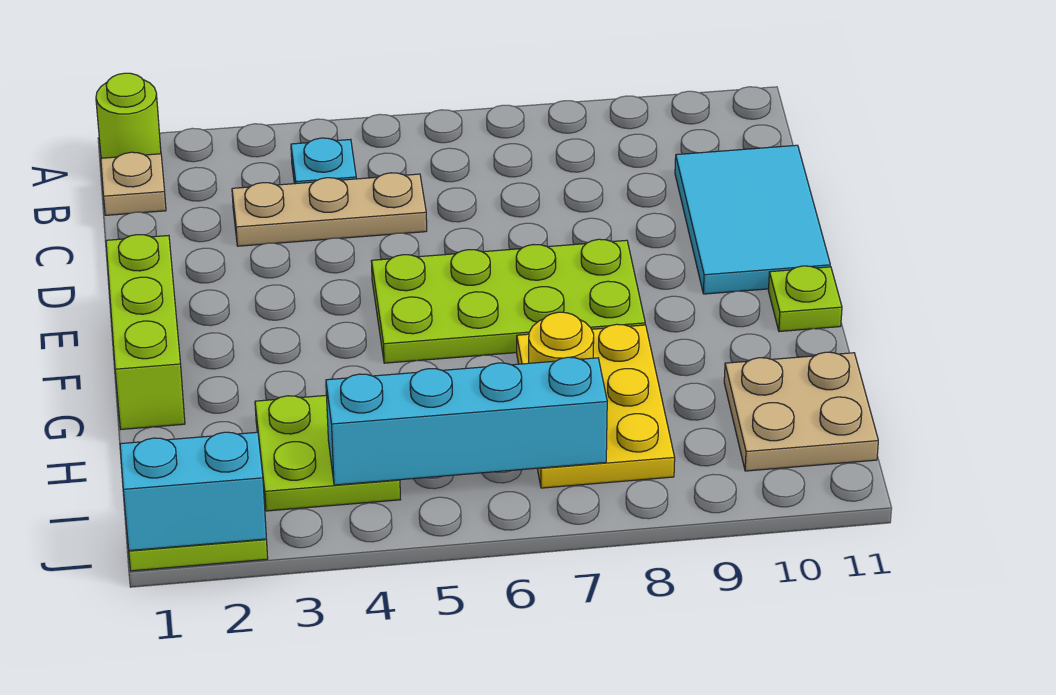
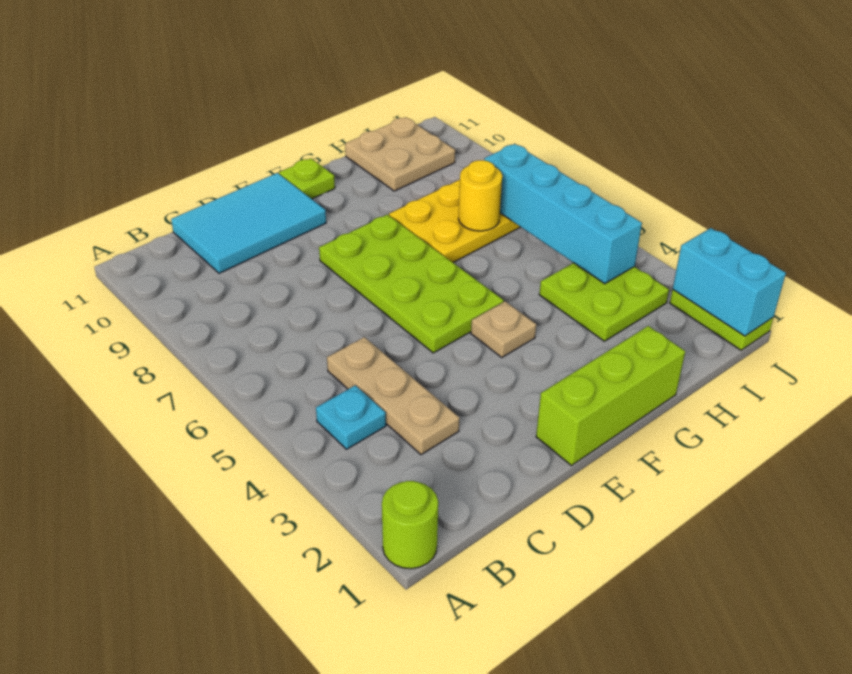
tan 1x1 plate [101,152,166,215] -> tan 1x1 plate moved to [471,301,536,357]

